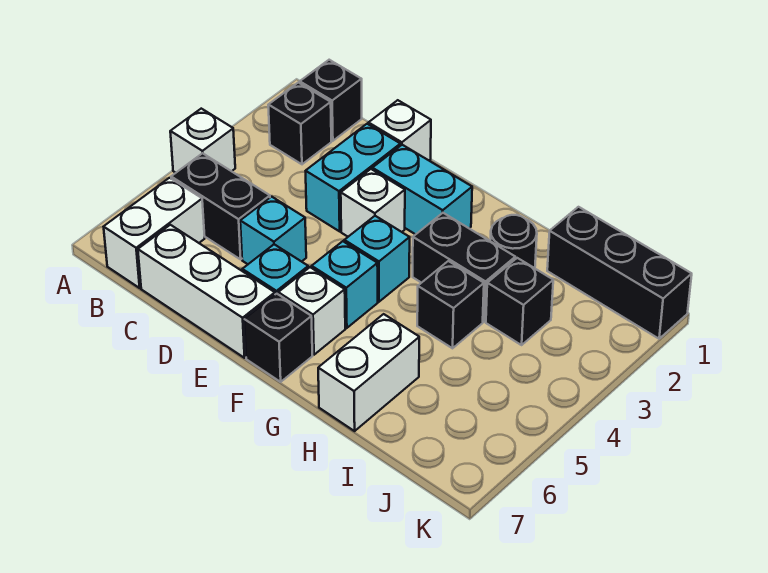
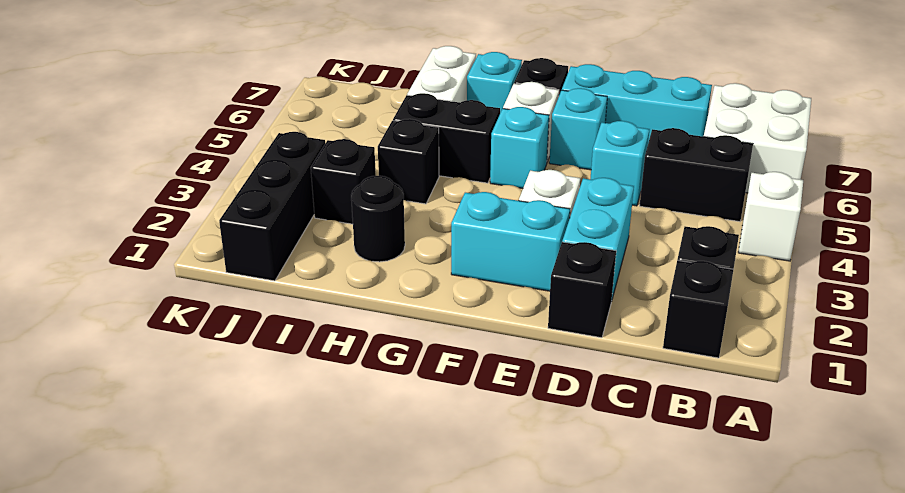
white 1x2 brick [104,178,205,288] -> white 2x2 brick [704,83,811,193]
white 1x3 brick [138,225,275,358] -> cyan 1x3 brick [562,64,712,142]
white 1x1 brick [368,100,431,161] -> black 1x1 brick [548,242,616,338]
cyan 1x1 brick [344,216,410,302] -> cyan 1x1 brick moved to [467,52,522,113]
black 1x2 brick [413,213,515,322] -> black 1x2 brick moved to [393,93,500,183]
black 1x3 brick [547,207,692,339] -> black 1x3 brick turned to [219,132,325,281]

